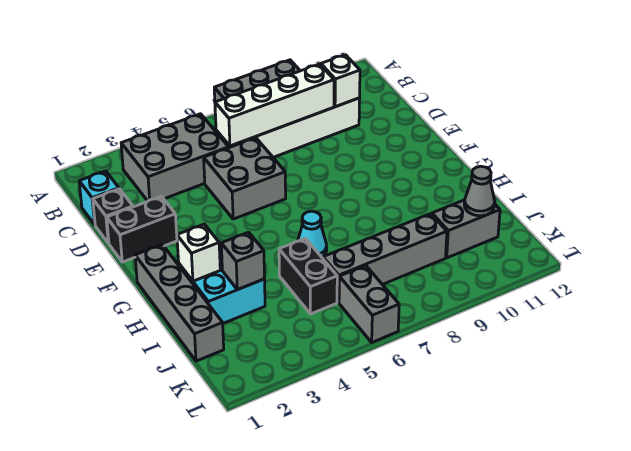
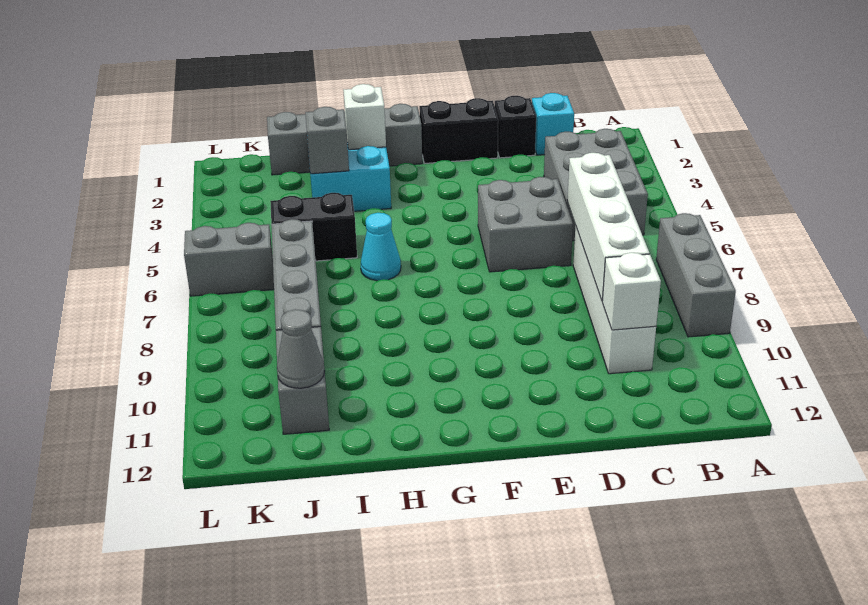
black 1x2 brick [107,196,177,262] -> black 1x2 brick turned to [419,98,498,163]

